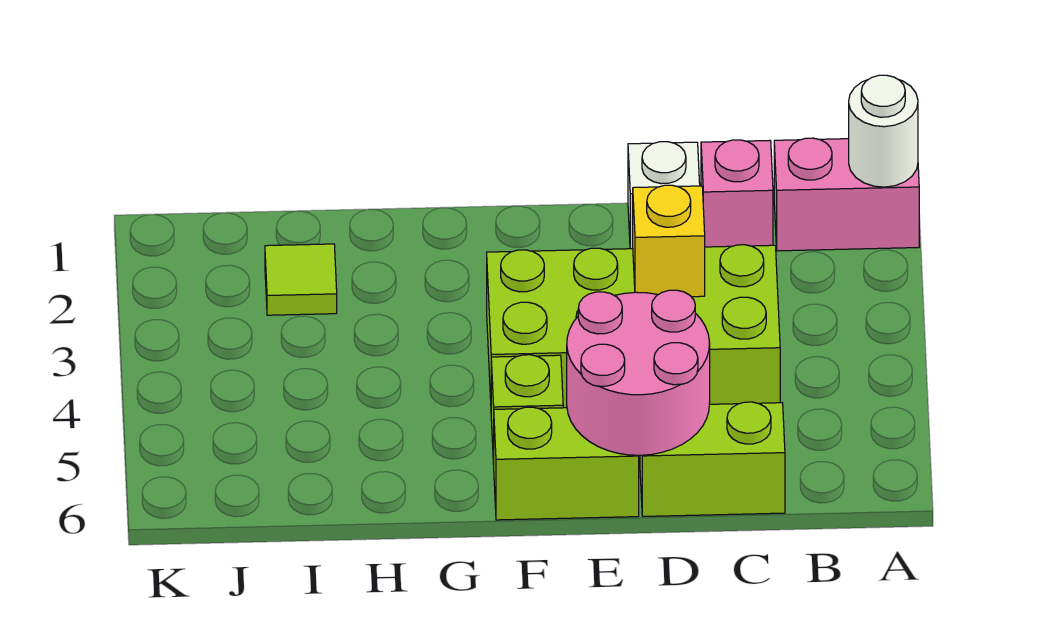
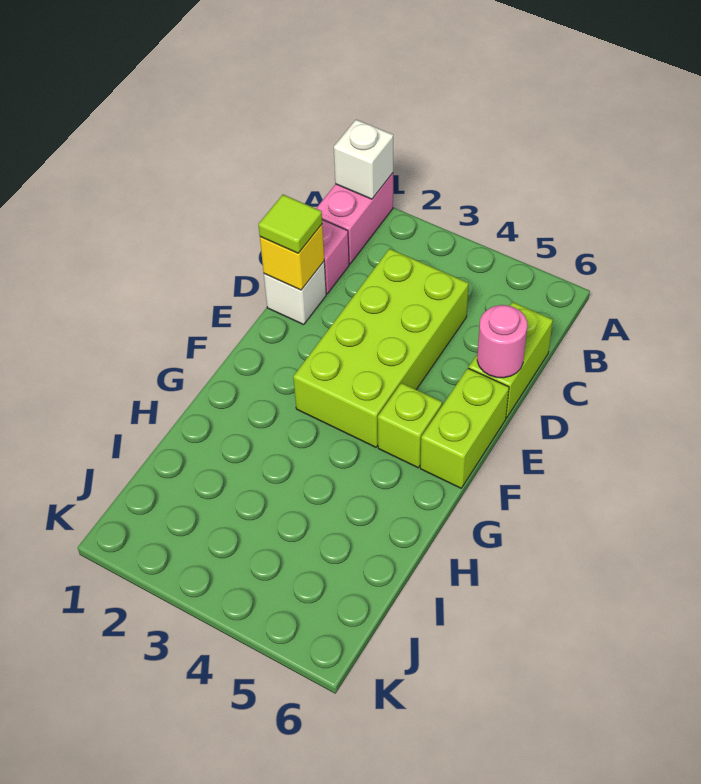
white 1x1 round brick [849,75,918,187] -> white 1x1 brick [334,120,393,199]
yellow 1x1 brick [633,185,705,297] -> yellow 1x1 brick moved to [260,225,324,290]
pink 2x2 round brick [567,290,710,455] -> pink 1x1 round brick [477,305,527,378]
lime 1x1 tile [265,244,337,315] -> lime 1x1 tile moved to [258,195,322,253]

